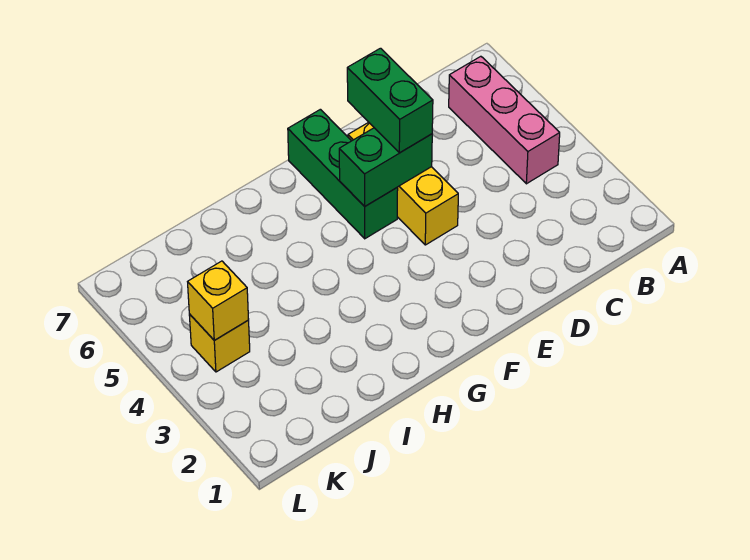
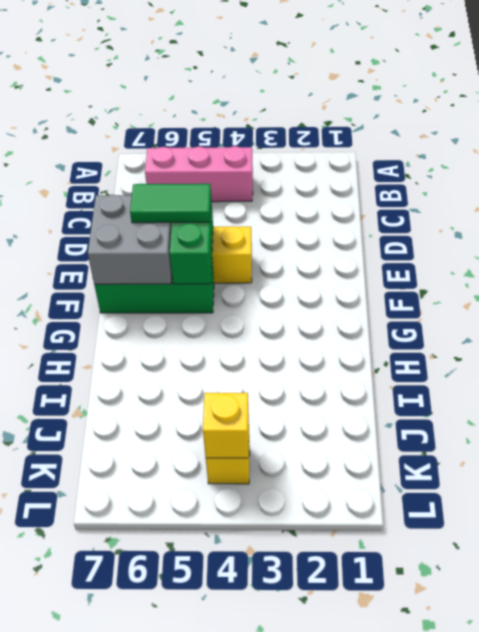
green 1x2 brick [347,48,433,153] -> green 1x2 tile [130,184,211,223]
none -> grey 2x2 brick [88,195,172,284]

